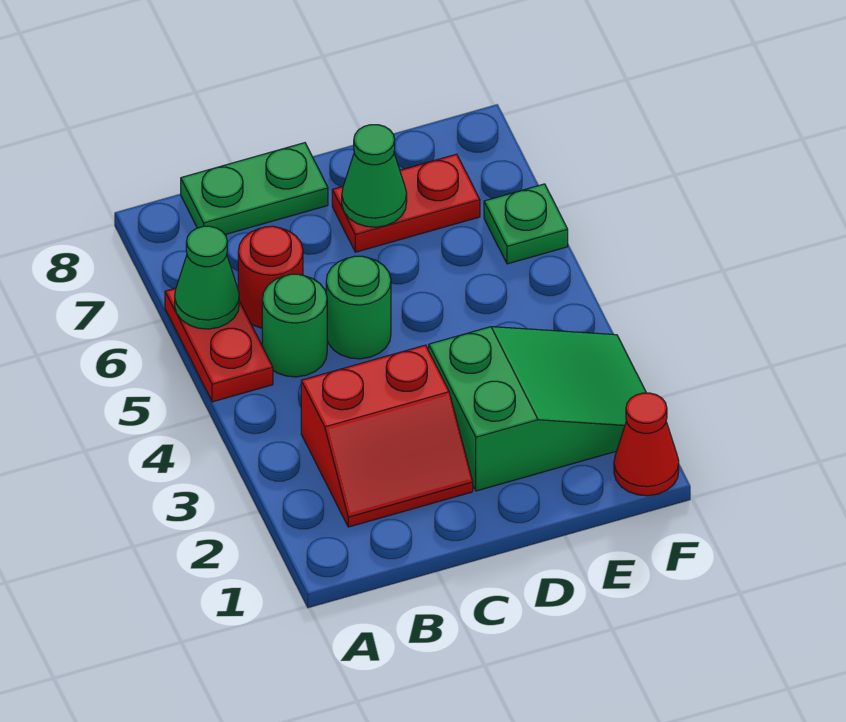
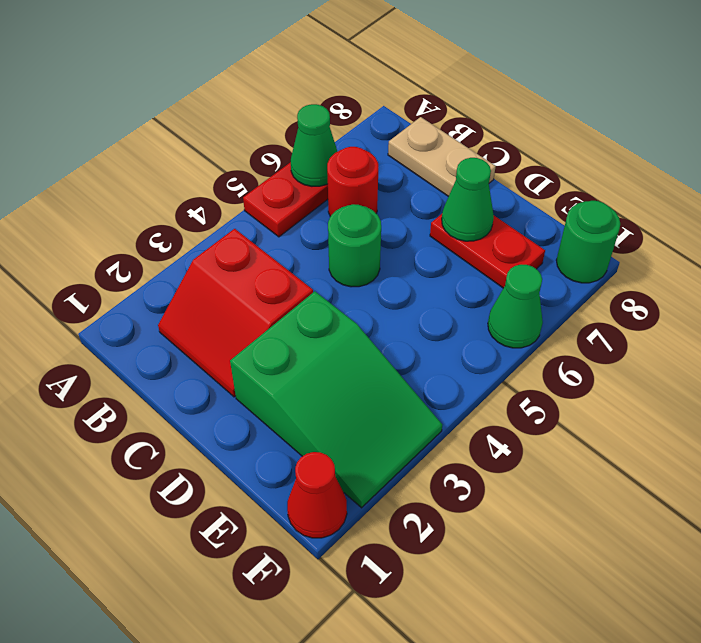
green 1x1 round brick [262,274,327,377] -> green 1x1 round brick moved to [556,201,620,283]
green 1x2 plate [181,143,328,235] -> tan 1x2 plate [388,117,496,196]
green 1x1 plate [484,184,568,264] -> green 1x1 cone [488,265,543,348]

